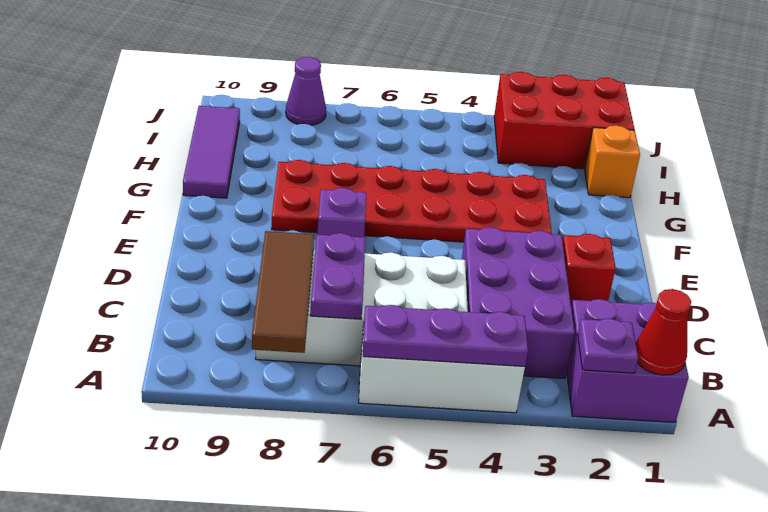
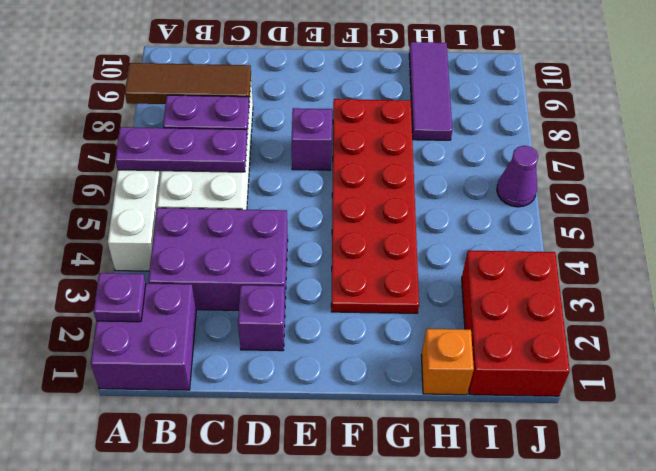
red 1x1 cone [636,289,691,375] -> none
purple 1x3 plate [363,305,528,366] -> purple 1x3 plate turned to [115,127,247,172]
red 1x1 brick [563,234,616,306] -> purple 1x1 brick [238,285,285,351]
purple 1x3 tile [183,106,240,198] -> purple 1x3 tile turned to [409,42,452,140]
purple 1x1 cone [286,57,326,125] -> purple 1x1 cone moved to [497,146,538,207]

